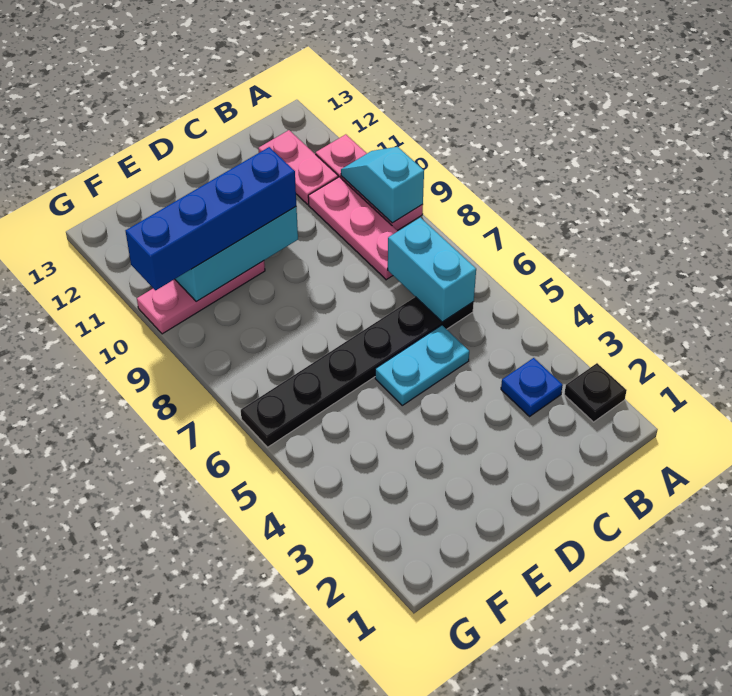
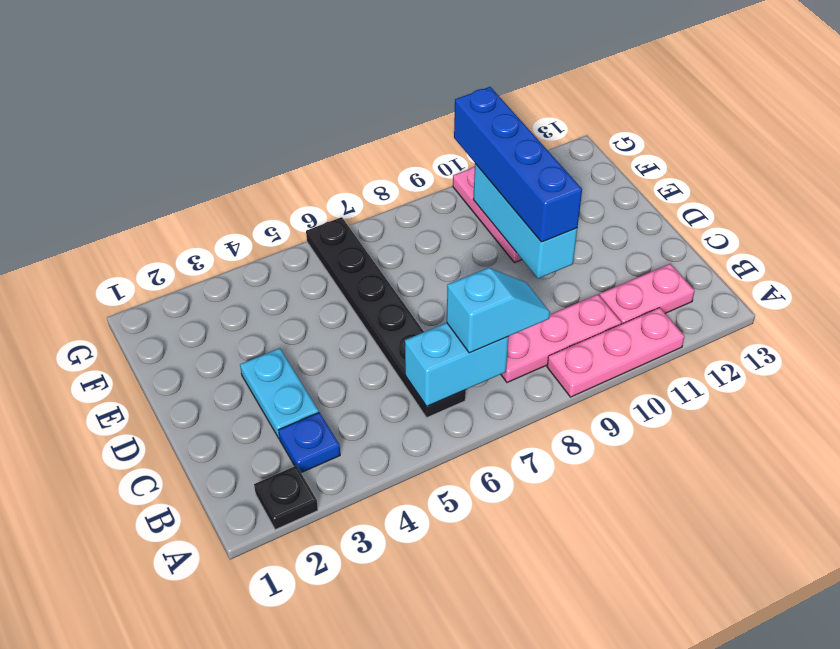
cyan 1x2 slope [341,147,424,223] -> cyan 1x2 slope moved to [447,268,550,353]
cyan 1x2 plate [375,325,469,405] -> cyan 1x2 plate moved to [240,348,319,439]

